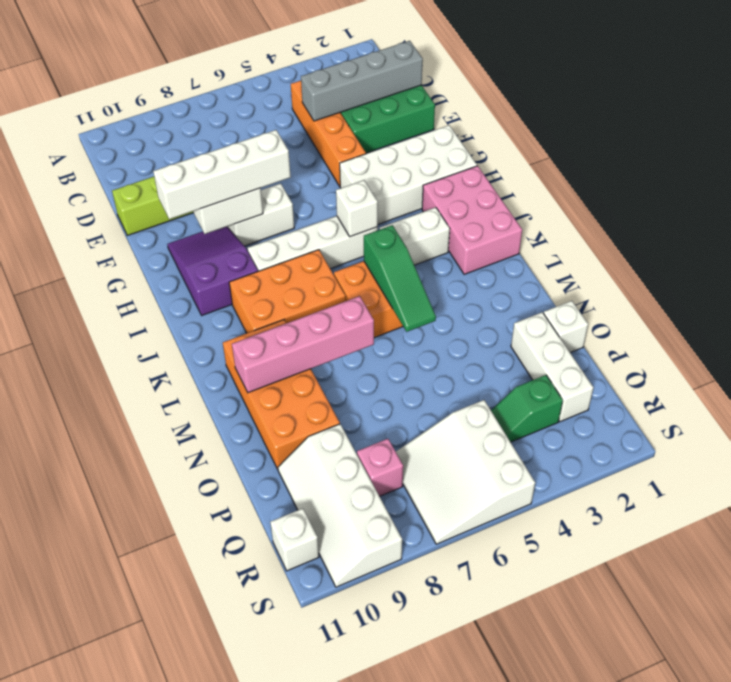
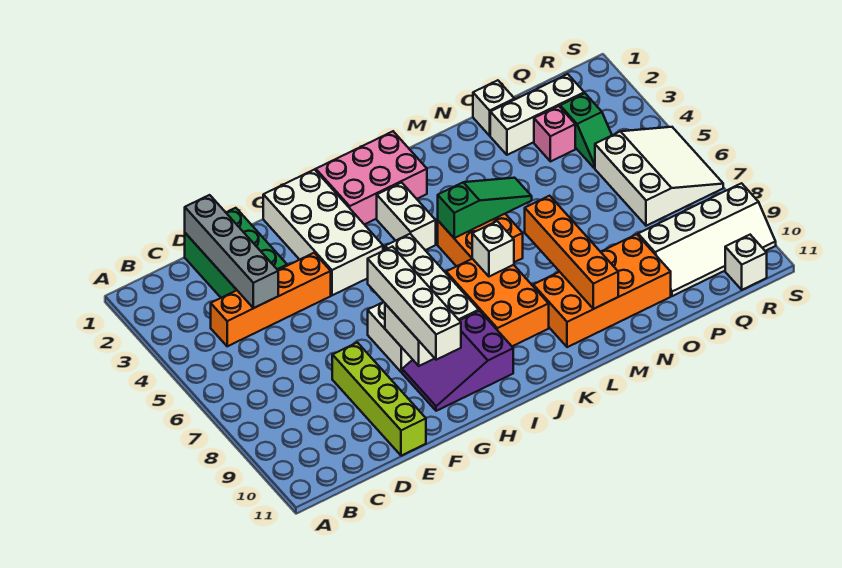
white 1x1 brick [336,180,378,237] -> white 1x1 brick moved to [472,221,514,277]
pink 1x4 brick [232,296,374,393] -> orange 1x4 brick [525,196,618,309]
white 3x3 slope [396,400,535,544] -> white 3x3 slope turned to [595,127,723,226]
pink 1x1 brick [357,439,403,496] -> pink 1x1 brick moved to [534,106,575,162]

